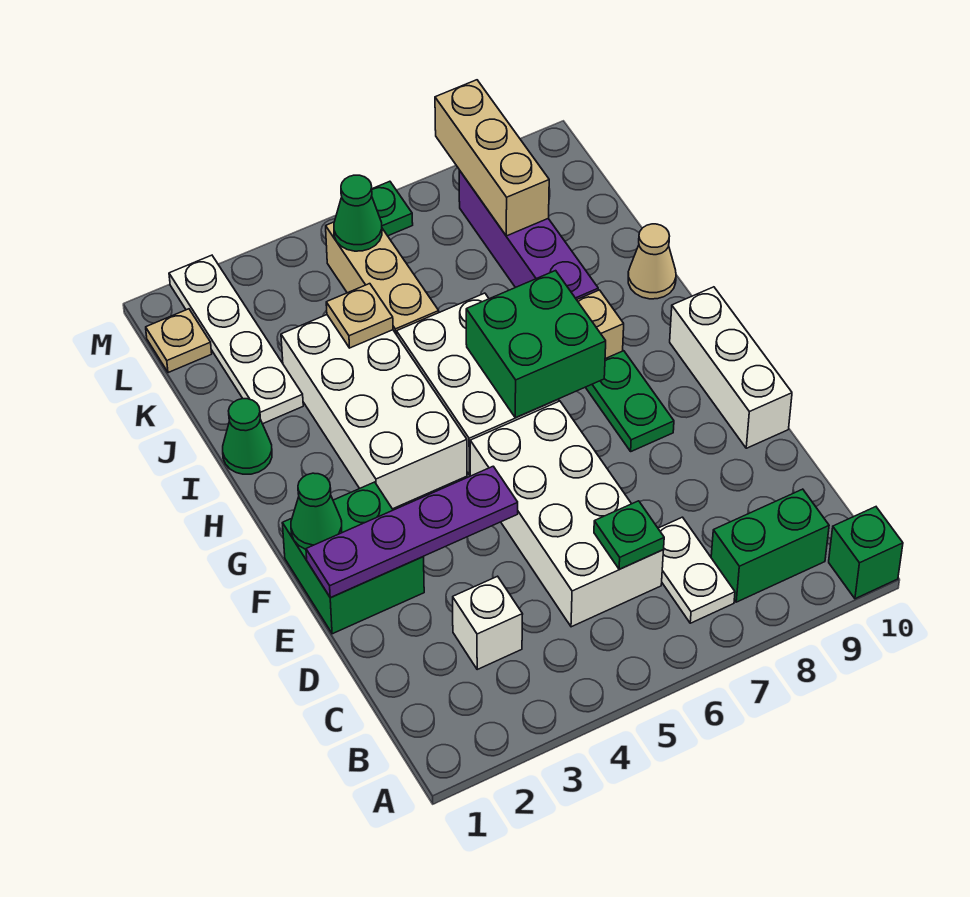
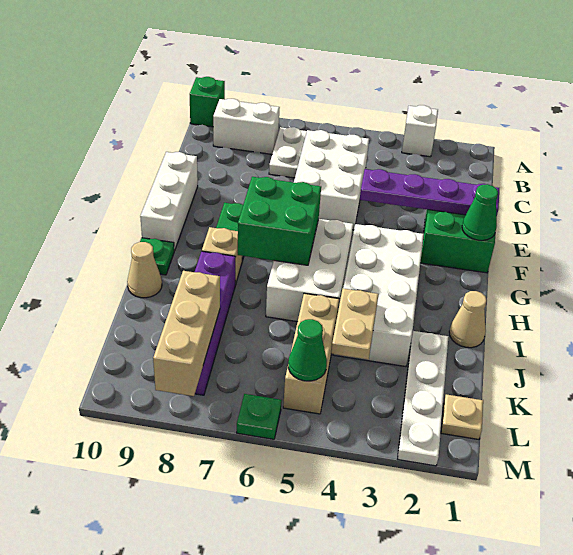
green 1x2 brick [711,489,829,602] -> white 1x2 brick [213,99,280,154]
white 1x1 brick [453,576,523,669] -> white 1x1 brick moved to [402,105,438,157]
white 2x4 brick [470,401,664,627] -> white 2x3 brick [294,130,369,230]
green 1x1 plate [594,501,664,569] -> green 1x1 plate moved to [140,238,174,275]
green 1x1 cone [223,399,272,474] -> tan 1x1 cone [449,291,487,348]
tan 1x1 plate [326,284,393,348] -> tan 1x2 plate [331,289,379,360]

